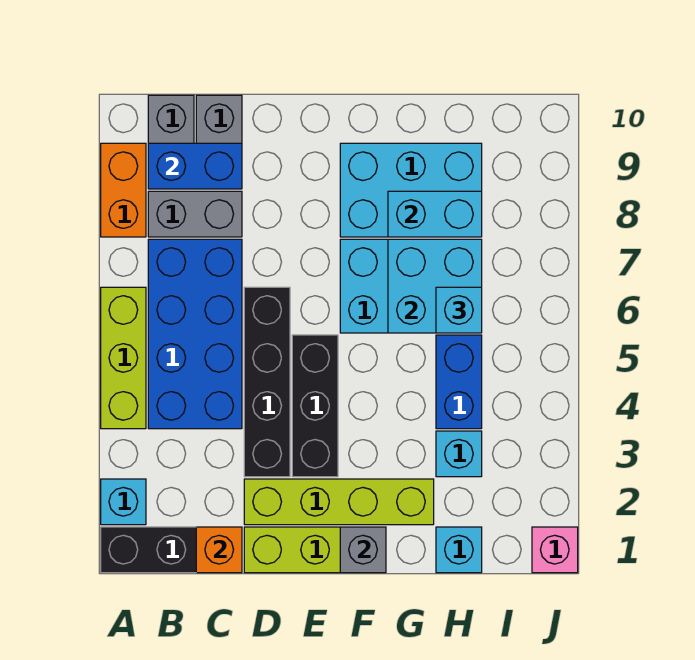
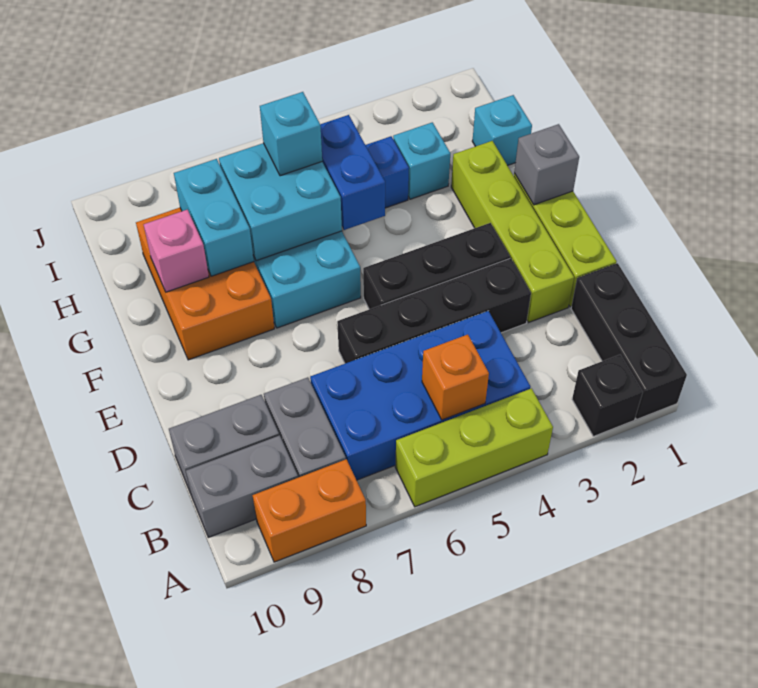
cyan 1x1 brick [101,479,146,525] -> black 1x1 brick [572,355,643,436]
blue 1x2 brick [148,143,242,189] -> blue 1x2 brick moved to [320,115,385,230]
orange 1x1 brick [196,527,242,573] -> orange 1x1 brick moved to [422,335,489,420]
cyan 2x3 brick [340,143,482,237] -> orange 2x3 brick [136,208,274,360]
pink 1x1 brick [532,527,578,573] -> pink 1x1 brick moved to [144,210,209,292]

